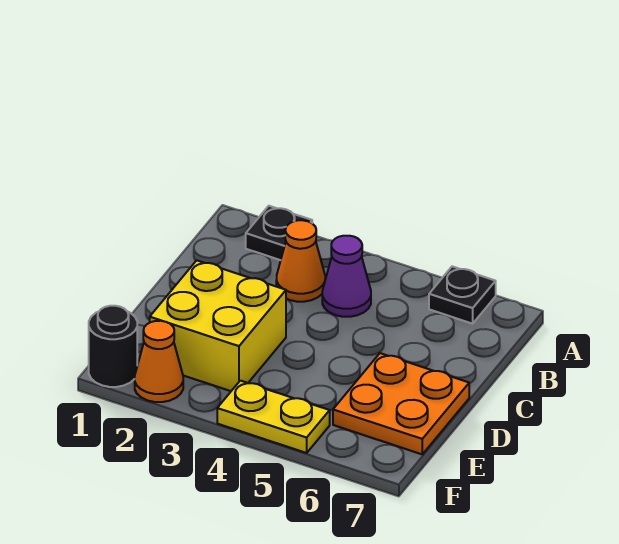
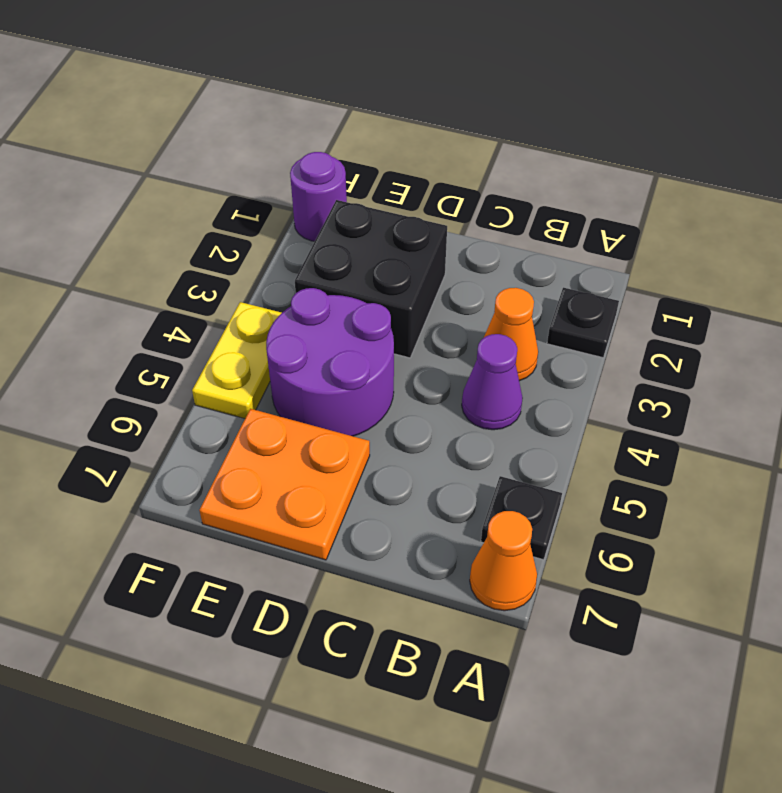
yellow 2x2 brick [150,260,286,391] -> black 2x2 brick [295,200,447,358]
none -> purple 2x2 round brick [266,288,394,436]
black 1x1 round brick [89,306,137,387] -> purple 1x1 round brick [290,152,347,241]
orange 1x1 cone [135,321,183,402] -> orange 1x1 cone moved to [470,511,537,611]

